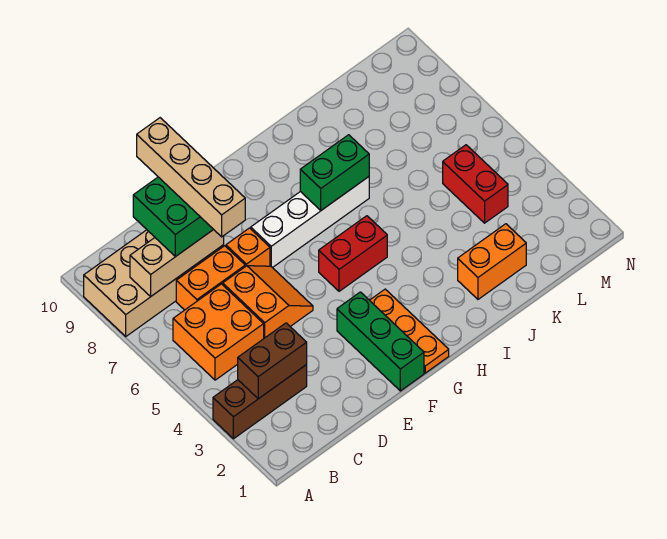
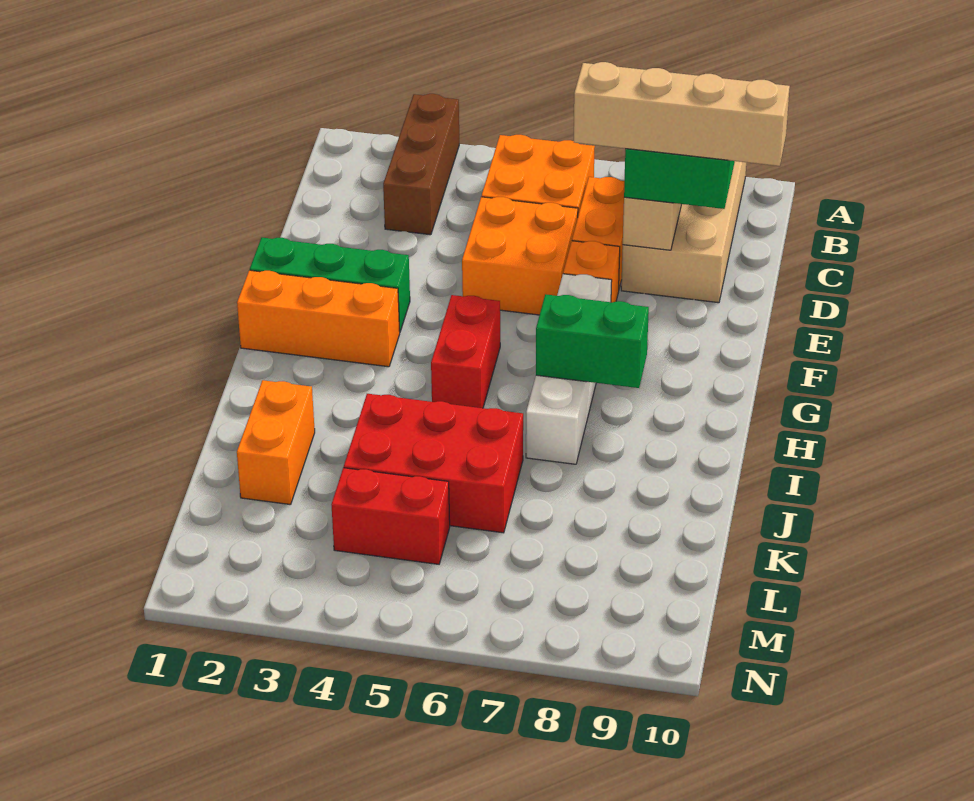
brown 1x2 brick [238,323,307,399] -> none
orange 2x2 slope [223,266,313,338] -> orange 2x2 brick [462,197,578,315]
orange 1x3 plate [370,289,449,373] -> orange 1x3 brick [237,270,400,367]
green 1x2 brick [300,135,369,210] -> green 1x2 brick turned to [536,294,649,388]
none -> red 2x3 brick [344,394,523,533]

